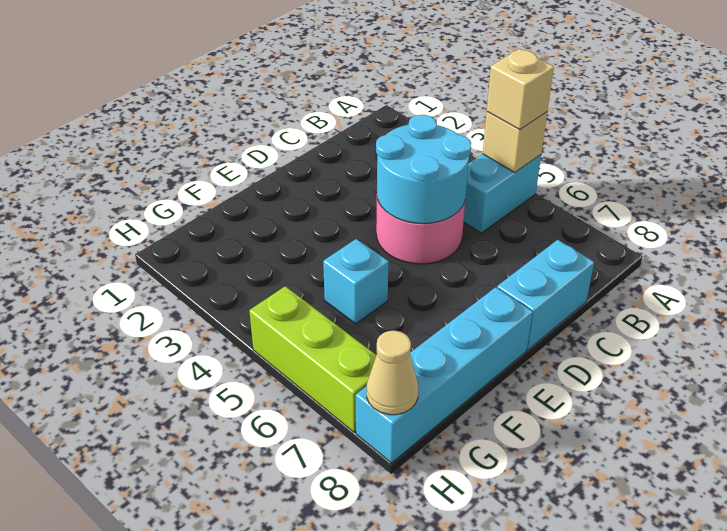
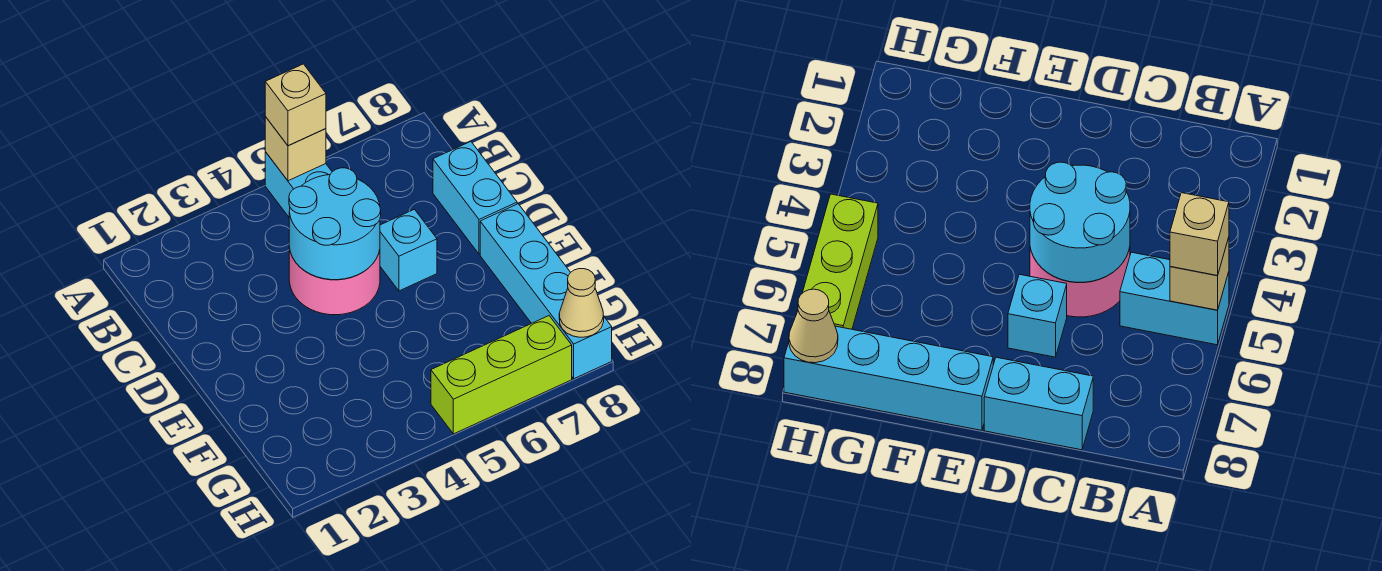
cyan 1x1 brick [323,239,388,324] -> cyan 1x1 brick moved to [380,209,437,291]

